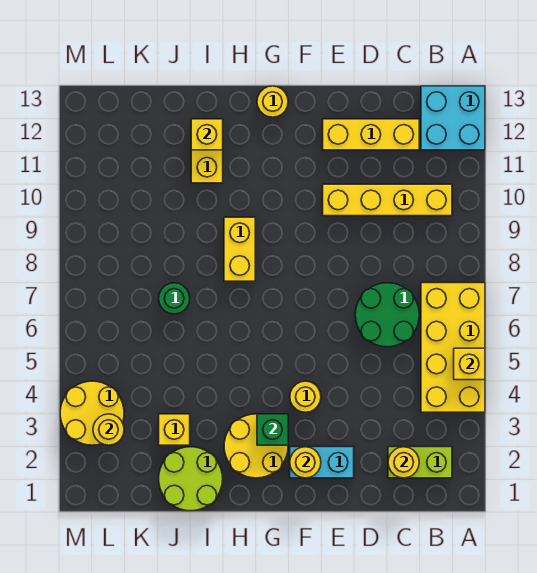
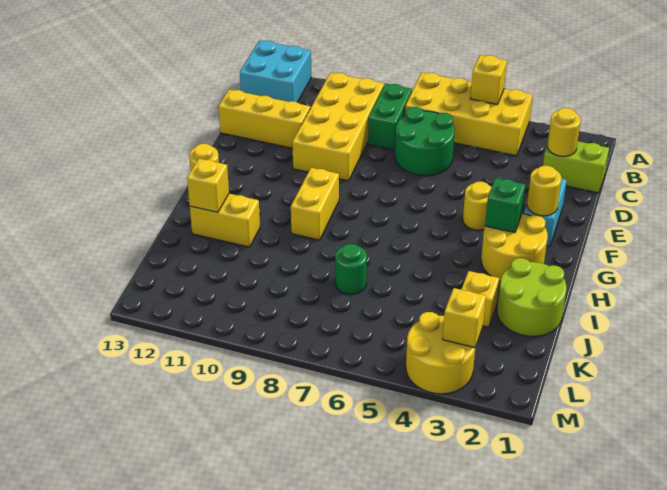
lime 1x2 brick [388,447,452,478] -> lime 1x2 brick turned to [543,141,609,193]
none -> green 1x2 brick [368,84,412,150]
yellow 1x4 brick [323,184,452,216] -> yellow 2x4 brick [292,73,384,181]
yellow 1x3 brick [323,119,419,150] -> yellow 1x3 brick turned to [219,90,310,148]
yellow 1x2 brick [224,217,255,281] -> yellow 1x2 brick turned to [291,168,339,240]
yellow 1x1 round brick [93,414,124,445] -> yellow 1x1 brick [443,288,486,347]

